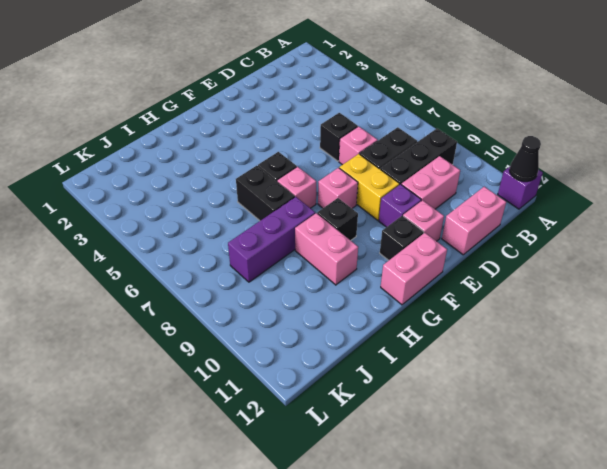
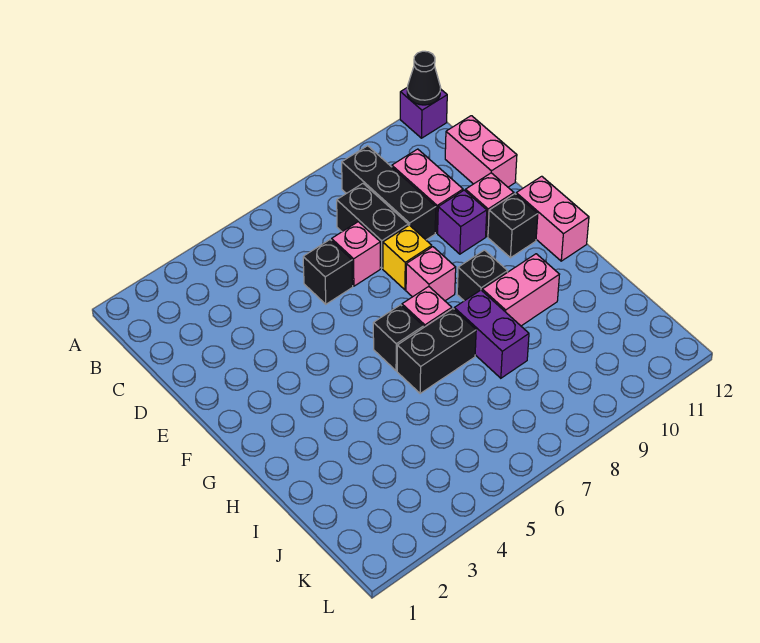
yellow 1x2 brick [339,154,399,220] -> yellow 1x1 brick [383,225,432,290]
purple 1x3 brick [228,197,315,282] -> purple 1x2 brick [454,290,529,378]

